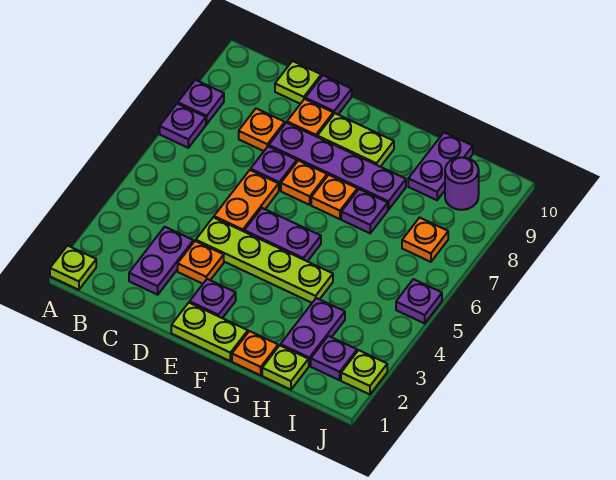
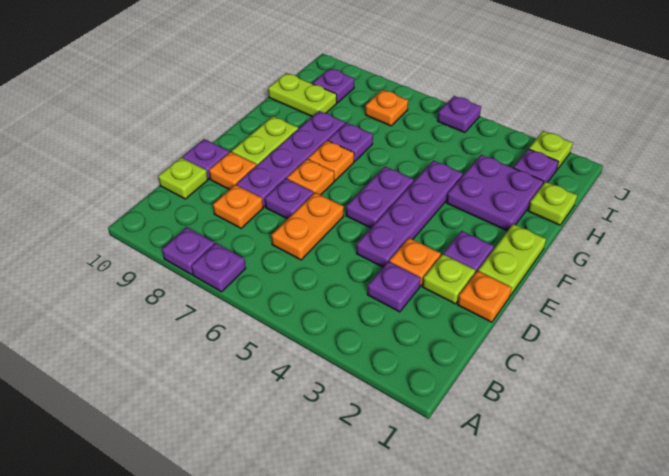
lime 1x1 plate [50,246,96,290] -> lime 1x1 plate moved to [422,254,476,304]
purple 1x2 plate [129,227,193,295] -> purple 1x1 plate [367,261,421,312]
lime 1x4 plate [196,217,333,303] -> purple 1x4 plate [356,161,463,267]
orange 1x2 plate [214,170,279,231] -> orange 1x2 plate turned to [271,193,344,260]
orange 1x1 plate [232,331,278,375] -> orange 1x1 plate moved to [457,271,512,322]
purple 1x2 plate [281,298,345,366] -> purple 2x2 plate [446,155,544,231]
purple 1x2 plate [408,132,473,200] -> lime 1x2 plate [268,73,337,117]
purple 1x1 round brick [445,157,479,210] -> purple 1x1 plate [313,69,354,103]

